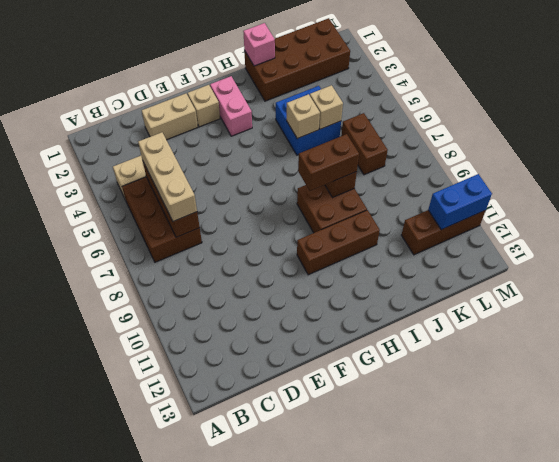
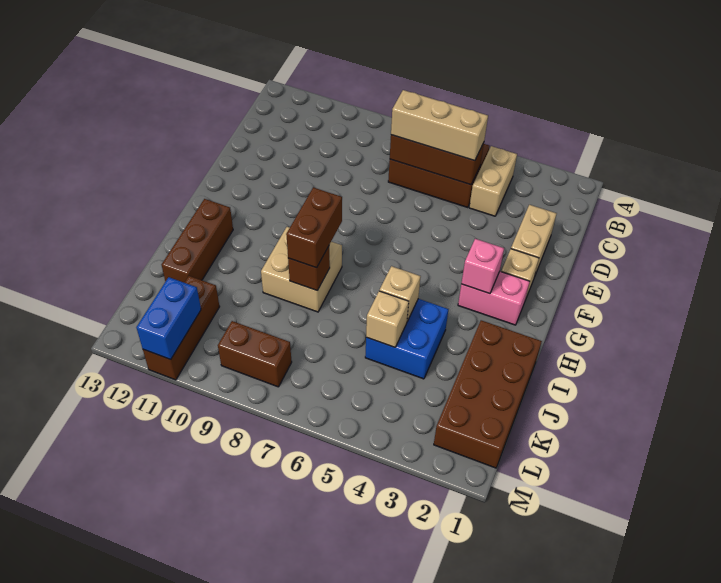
brown 1x3 brick [297,210,380,275] -> brown 1x3 brick moved to [162,199,233,283]
brown 2x2 brick [297,185,367,233] -> tan 2x2 brick [261,227,342,312]
pink 1x1 brick [243,23,275,66] -> pink 1x1 brick moved to [461,239,504,294]
brown 1x2 brick [341,113,388,175] -> brown 1x2 brick moved to [218,321,292,387]

